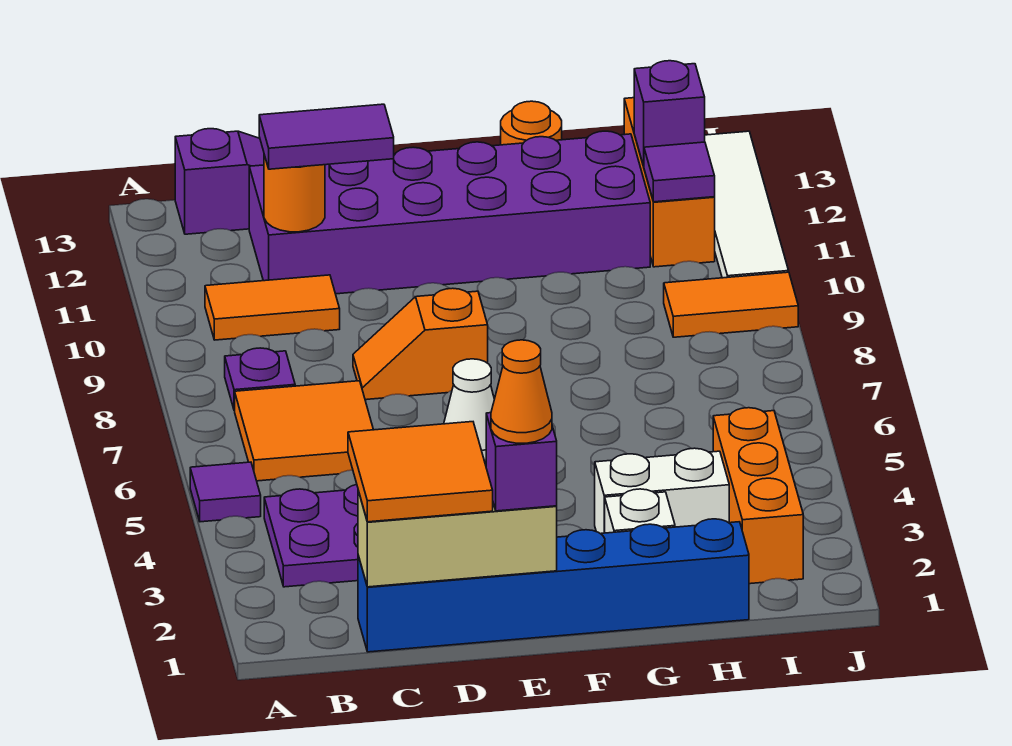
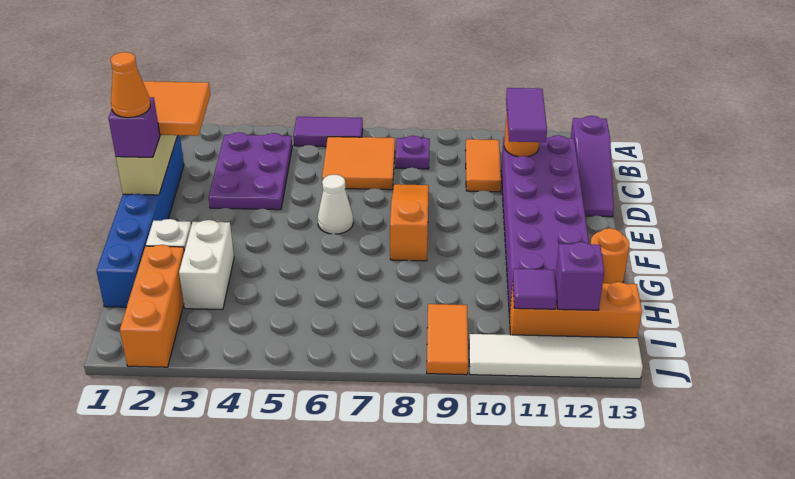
purple 1x1 tile [190,462,261,522] -> purple 1x2 tile [293,117,363,147]
orange 1x2 slope [353,288,488,400] -> orange 1x3 slope [390,184,429,261]
orange 1x3 brick [713,408,803,584] -> orange 1x3 brick turned to [120,245,184,367]

